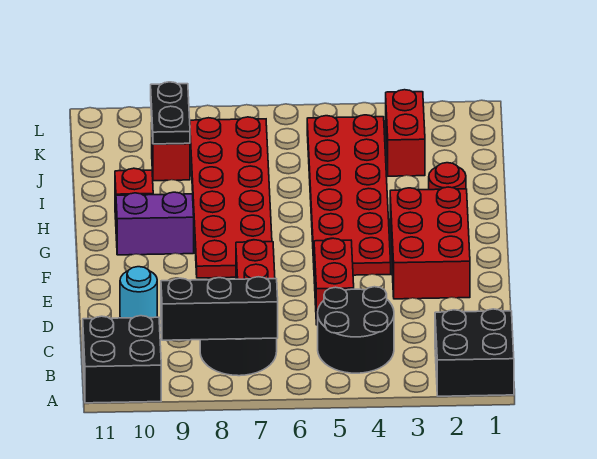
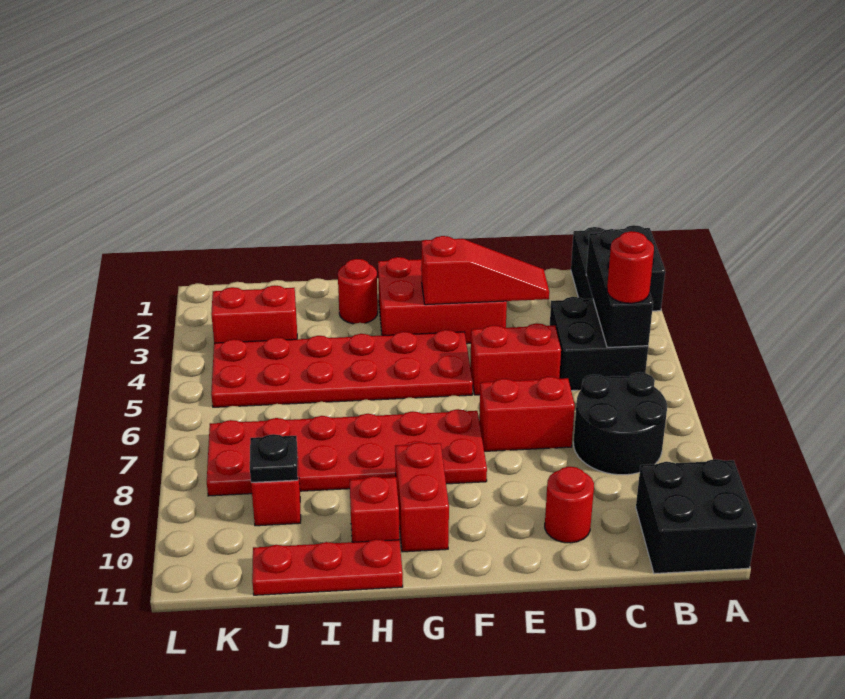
black 2x2 round brick [318,287,394,373] -> black 2x2 brick [550,297,648,391]
none -> red 1x1 round brick [607,231,654,303]
black 1x3 brick [161,277,278,340] -> black 1x3 brick moved to [586,229,653,347]
none -> red 1x3 slope [422,236,549,305]
cyan 1x1 round brick [120,267,157,318] -> red 1x1 round brick [545,467,594,543]
purple 1x2 brick [116,192,194,255] -> red 1x2 brick [395,442,449,552]
none -> red 1x3 plate [252,539,403,595]
black 1x2 plate [151,82,190,144] -> black 1x1 plate [250,434,298,482]

